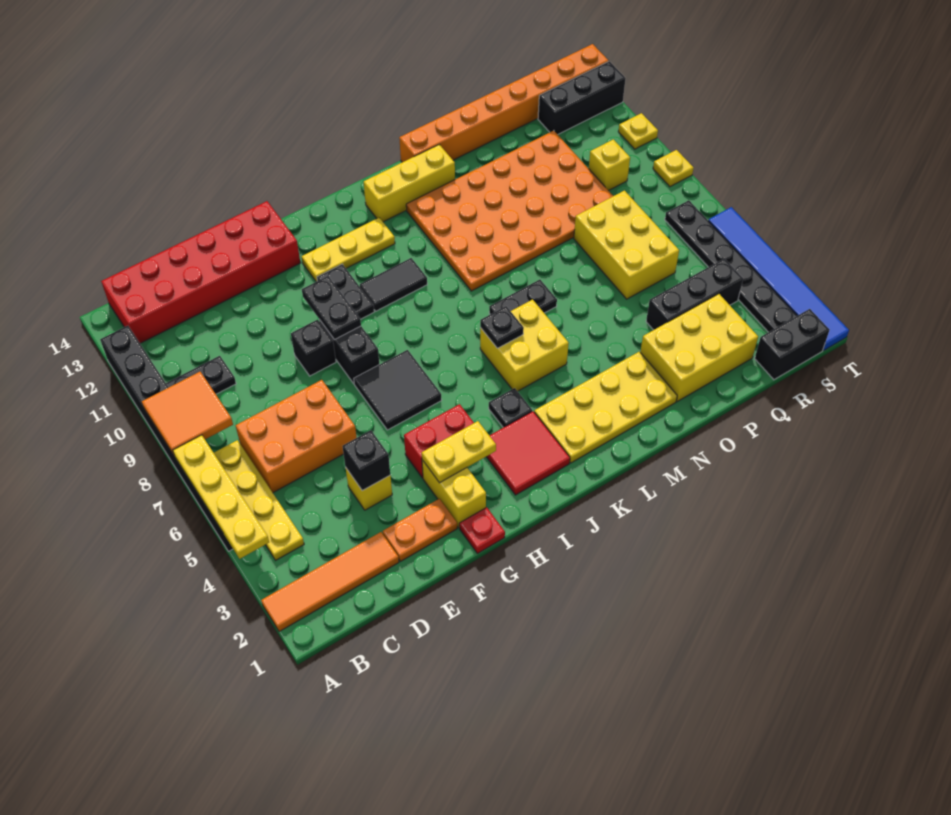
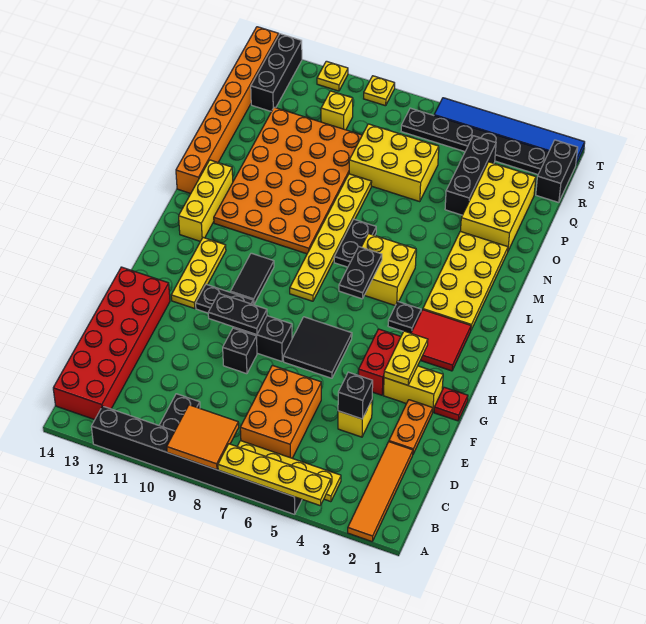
none -> yellow 1x6 plate [290,174,372,301]
black 1x1 plate [480,306,524,348] -> black 1x2 plate [339,247,382,299]

